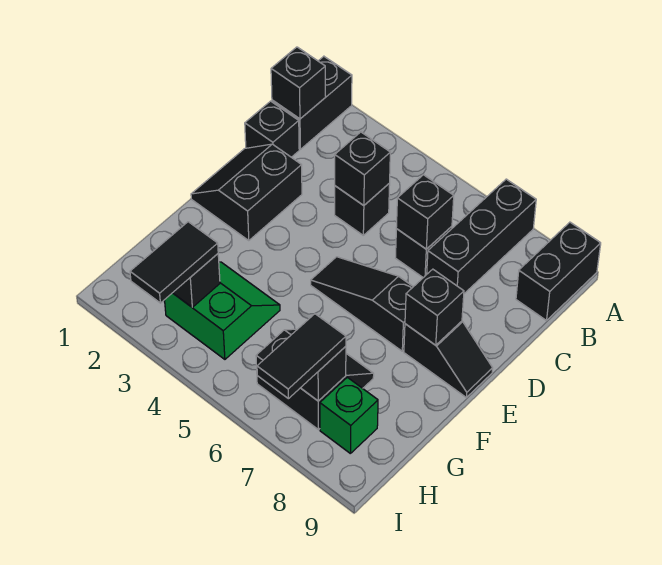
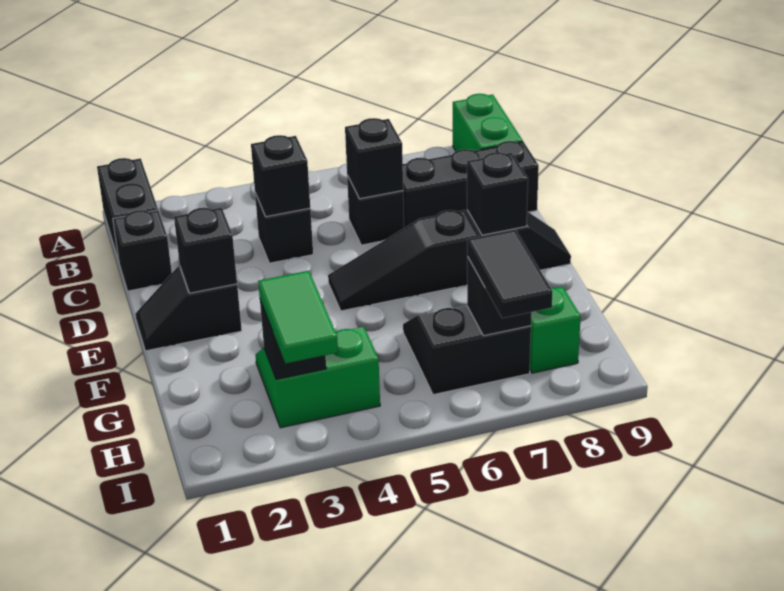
black 1x3 brick [427,179,536,293] -> black 1x3 brick turned to [403,141,539,228]
black 1x2 brick [516,222,601,321] -> green 1x2 brick [453,94,523,151]
black 1x1 brick [271,47,326,119] -> black 1x1 brick moved to [174,208,237,293]
black 2x2 slope [191,144,302,241] -> black 1x2 slope [135,266,242,351]
black 1x2 tile [130,222,218,303] -> green 1x2 tile [258,271,338,363]

